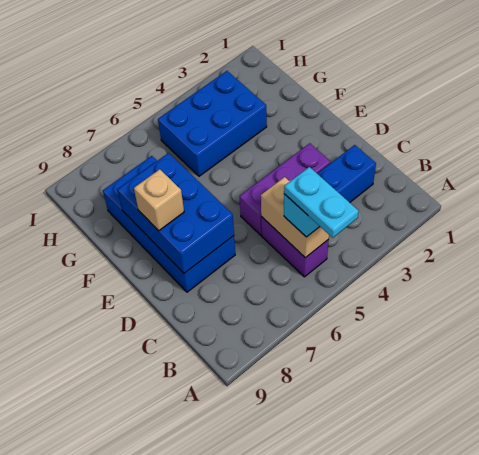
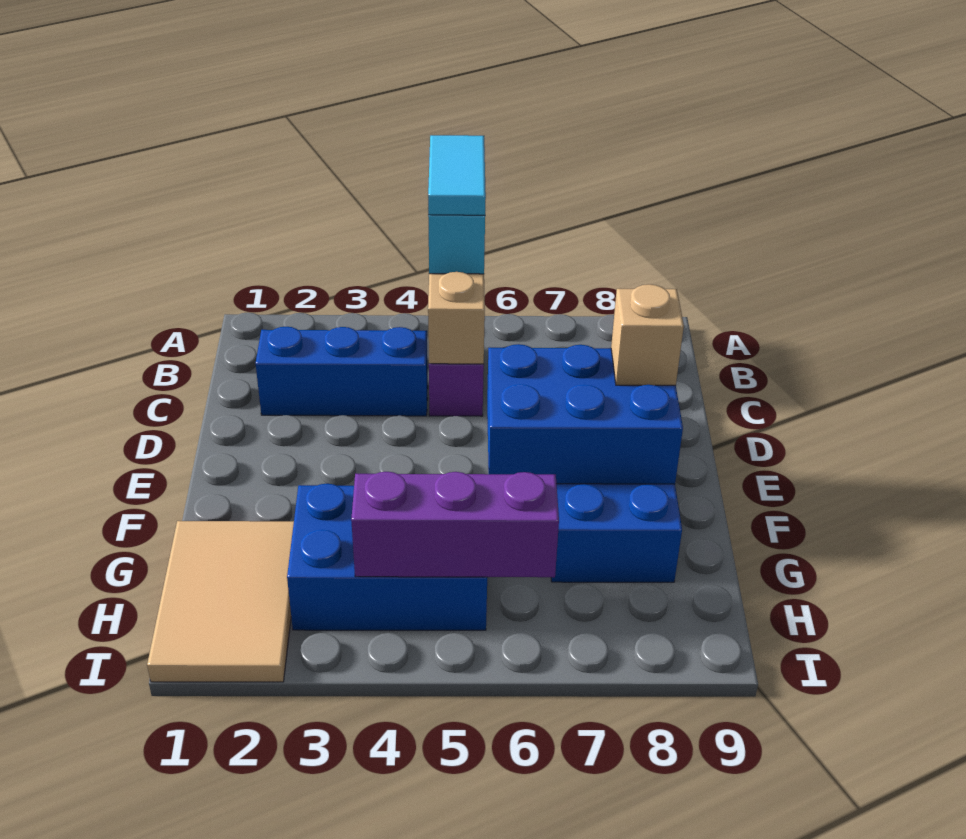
cyan 1x2 plate [284,167,359,238] -> cyan 1x2 tile [428,135,486,215]
purple 1x3 brick [240,143,331,235] -> purple 1x3 brick moved to [351,472,559,577]
blue 2x3 brick [118,153,234,273] -> blue 2x3 brick turned to [487,344,683,484]
none -> tan 2x3 tile [147,521,294,682]

